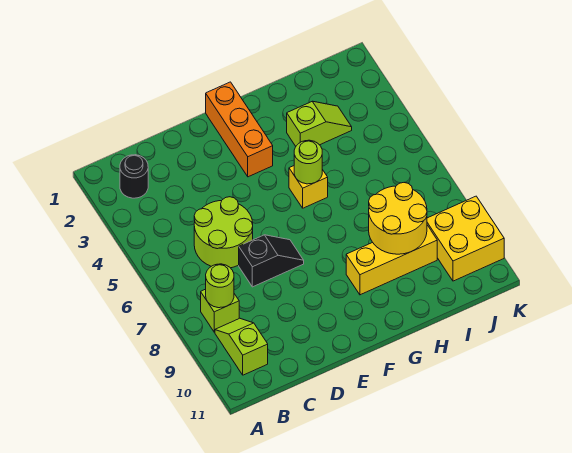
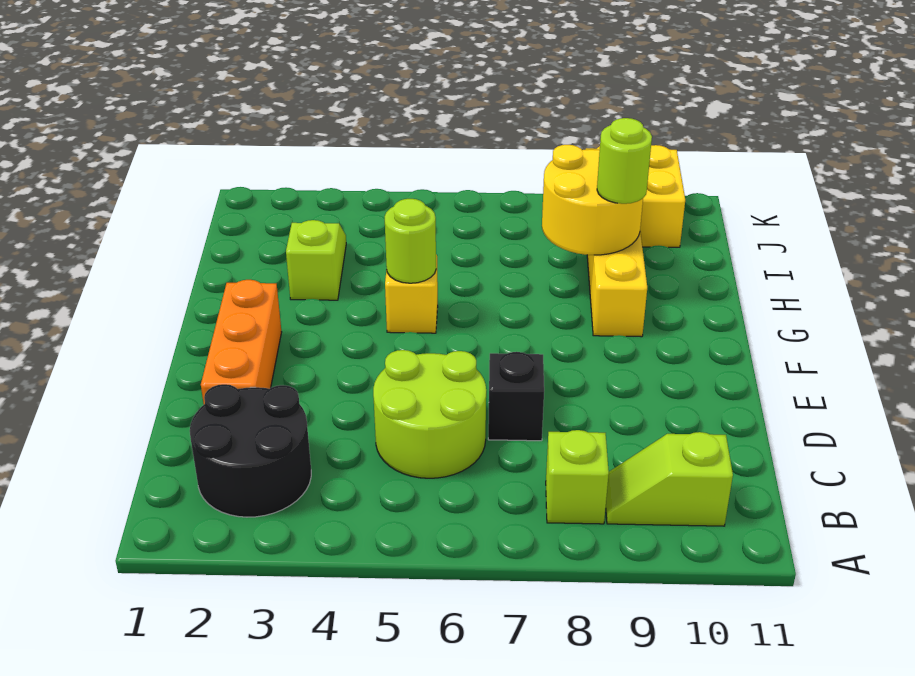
black 1x1 round brick [120,155,148,198] -> black 2x2 round brick [190,384,311,517]
lime 1x1 round brick [206,264,234,308] -> lime 1x1 round brick moved to [597,118,652,204]
orange 1x3 brick [206,82,273,177] -> orange 1x3 brick turned to [201,280,282,404]

